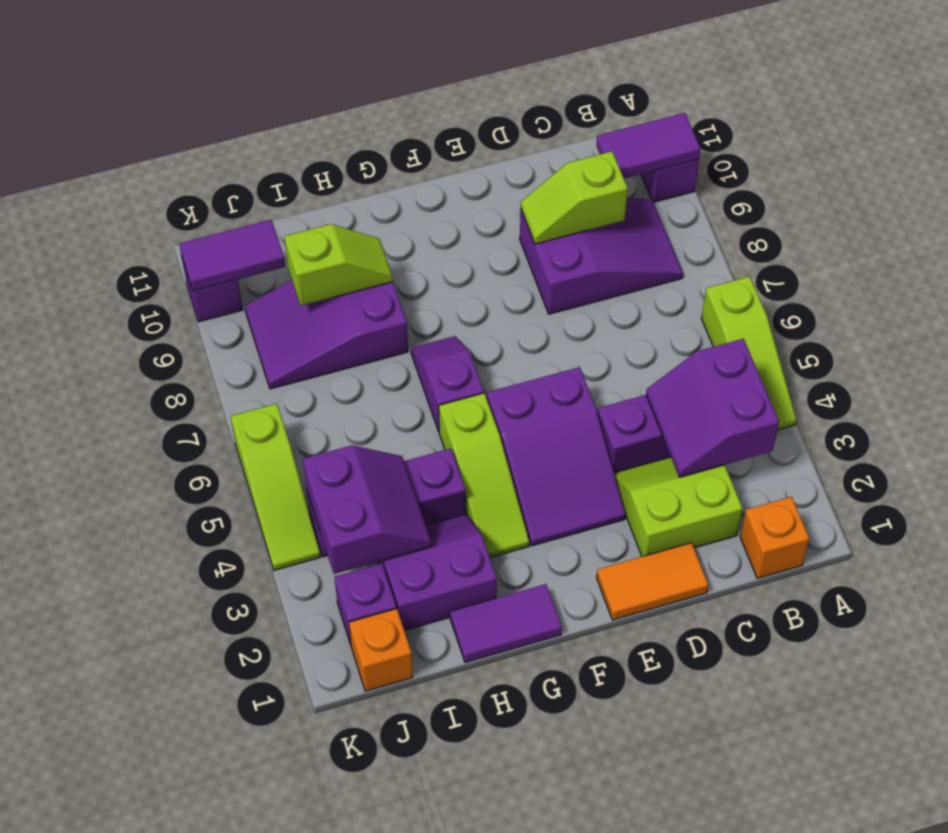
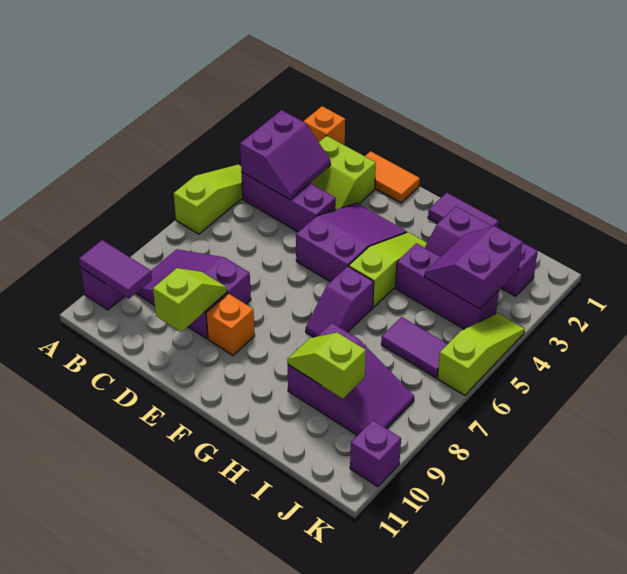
lime 1x2 slope [521,151,628,244] -> lime 1x2 slope turned to [153,268,227,332]
orange 1x1 brick [349,609,413,691] -> orange 1x1 brick moved to [206,293,255,355]
purple 1x2 tile [179,220,285,291] -> purple 1x2 tile moved to [381,317,447,378]

